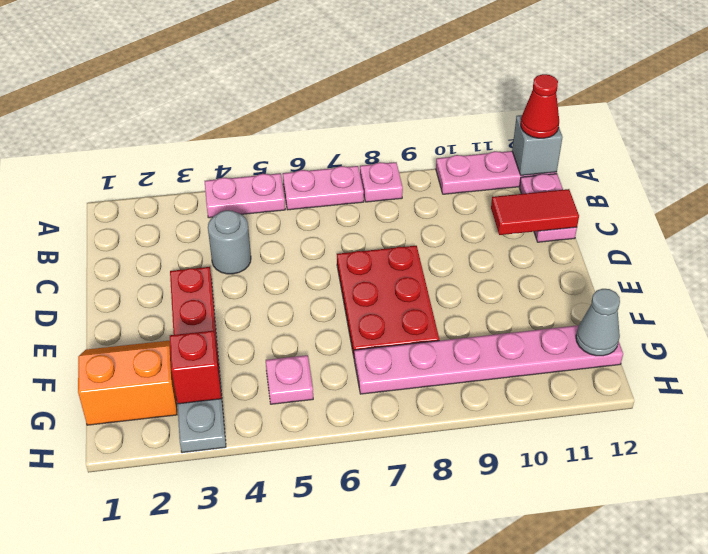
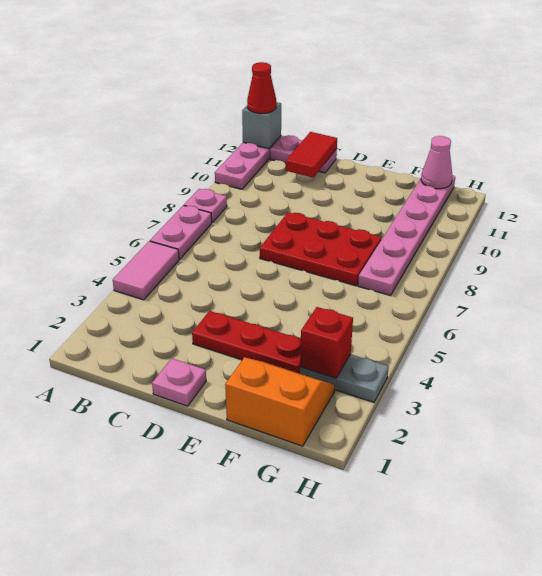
pink 1x2 plate [205,173,285,218] -> pink 1x2 tile [113,241,179,300]
grey 1x1 round brick [208,210,251,274] -> none
orange 2x2 slope [78,340,177,425] -> orange 2x2 slope turned to [225,357,335,446]
pink 1x1 plate [266,355,313,404] -> pink 1x1 plate moved to [152,358,206,406]
grey 1x1 cone [576,289,620,356] -> pink 1x1 cone [421,136,452,189]

